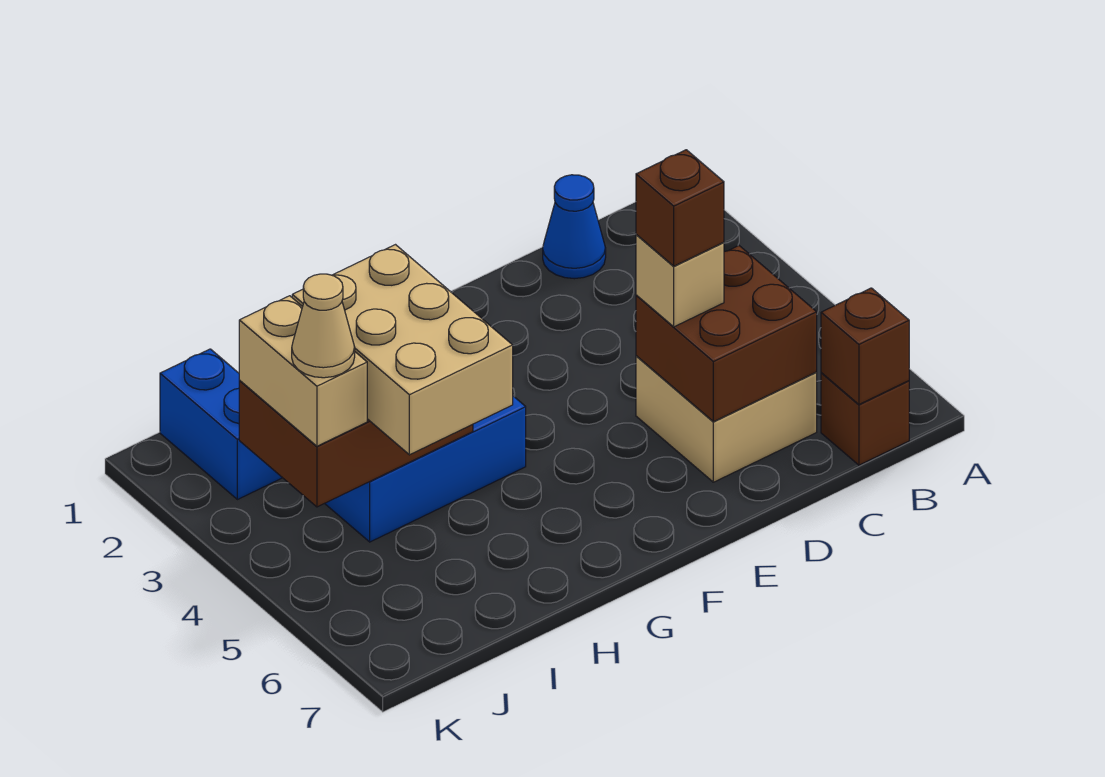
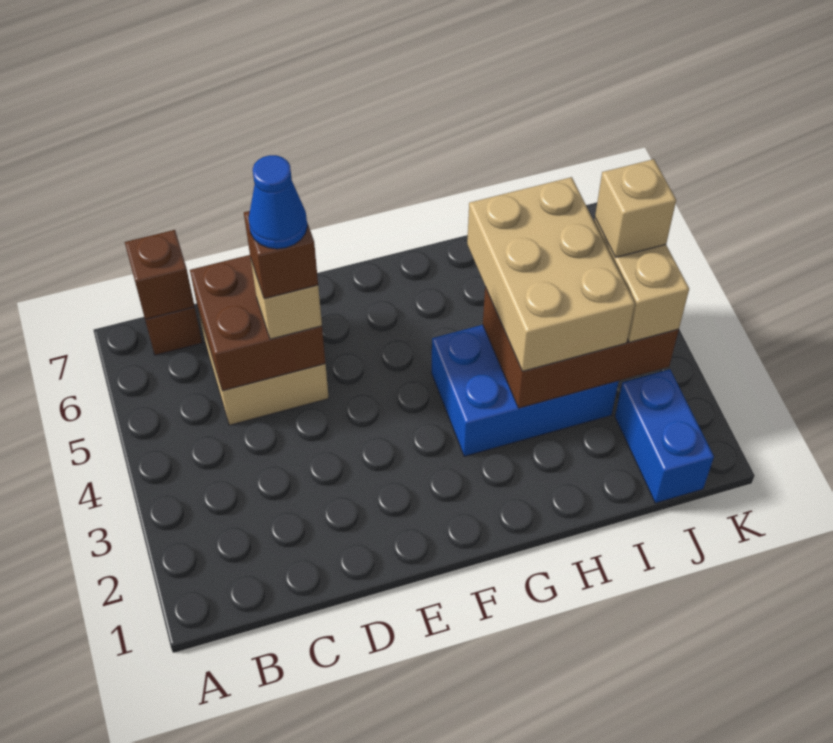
blue 1x1 cone [543,175,606,279] -> blue 1x1 cone moved to [249,155,307,249]
tan 1x1 cone [292,274,355,378] -> tan 1x1 brick [595,159,676,257]

